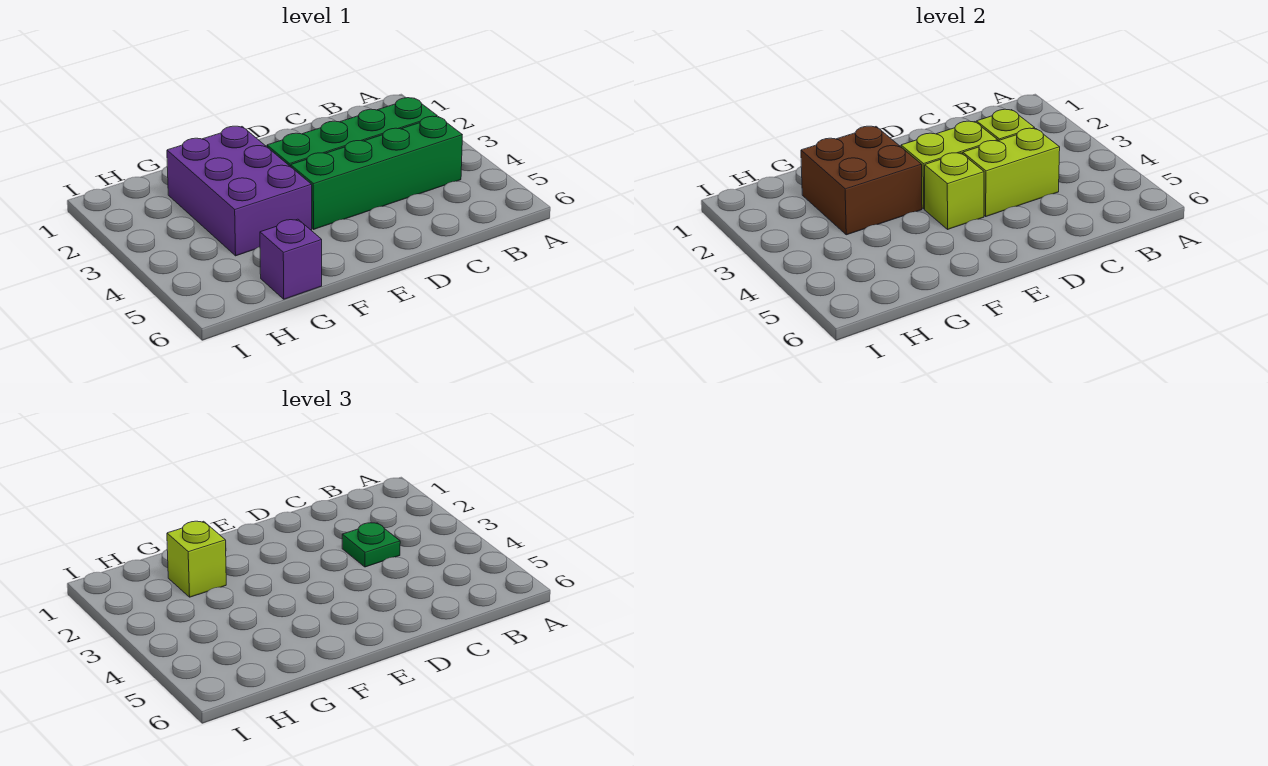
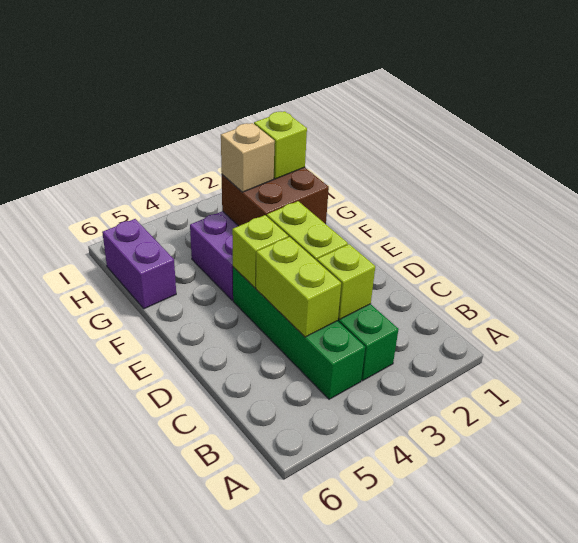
green 1x1 plate [342,523,400,567] -> none
none -> tan 1x1 brick [221,123,275,192]
purple 1x1 brick [260,219,322,299] -> purple 1x2 brick [102,219,176,309]

